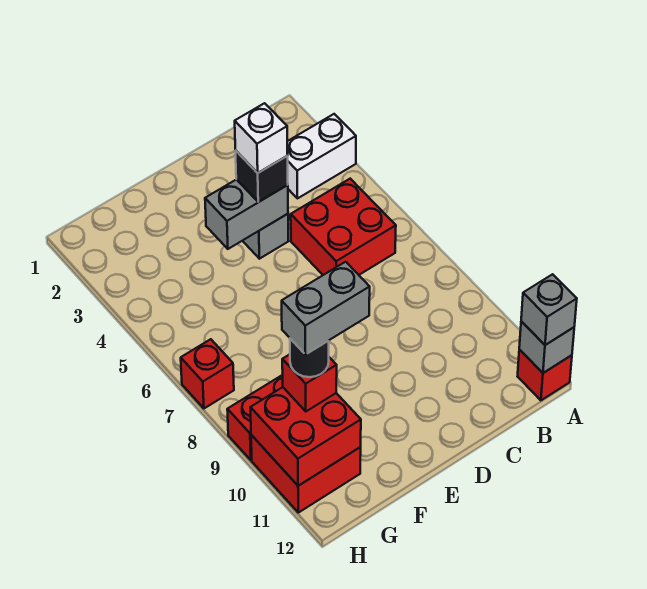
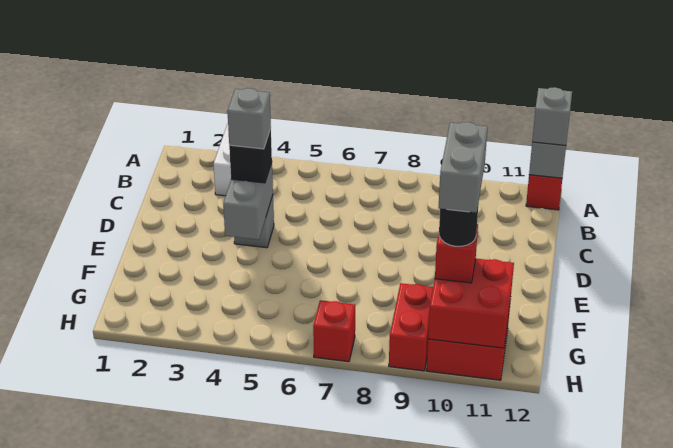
red 2x2 brick [291,179,396,275] -> none
white 1x1 brick [235,103,288,173] -> grey 1x1 brick [227,88,271,149]

